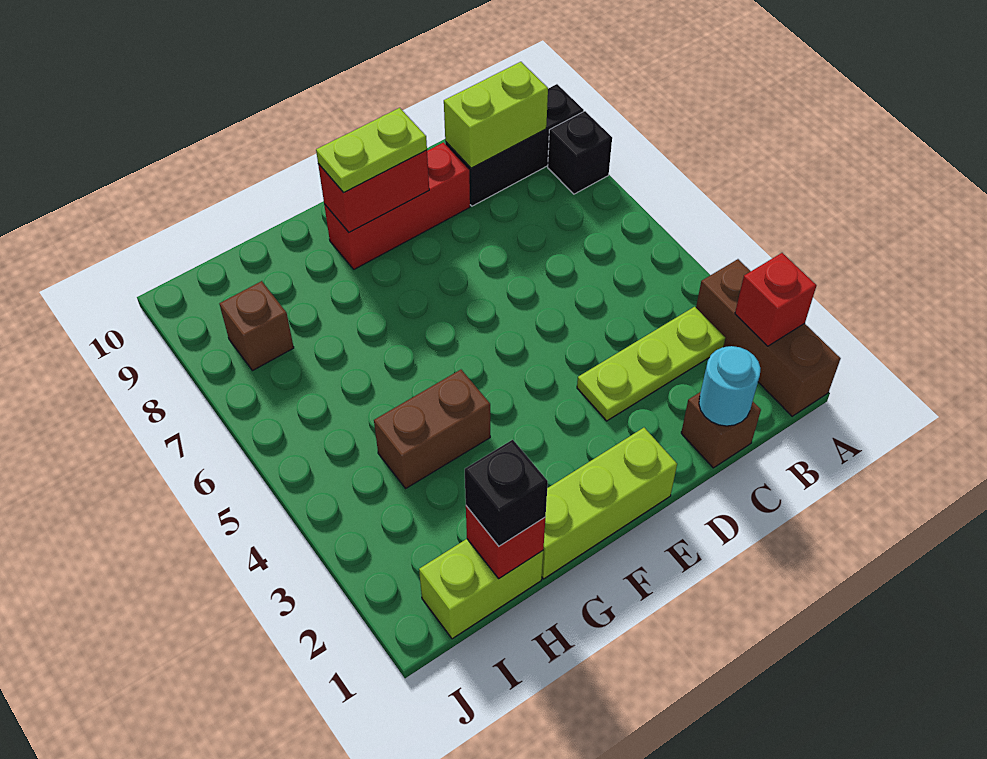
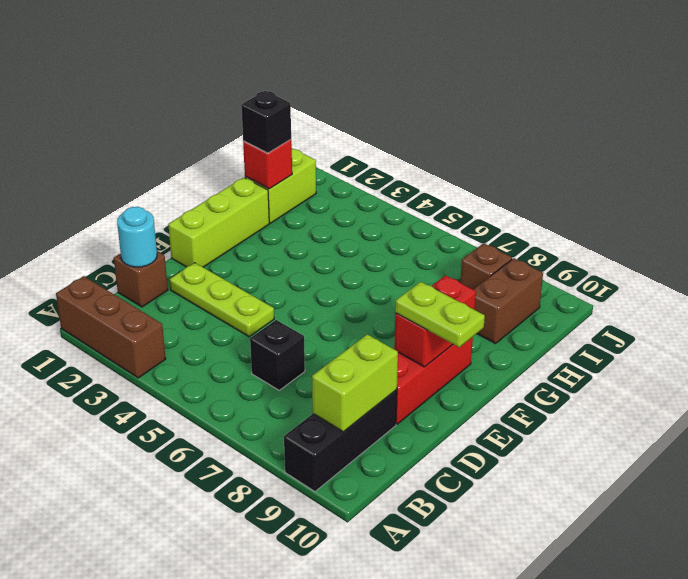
red 1x1 brick [735,253,816,346] -> none
black 1x1 brick [548,111,612,194] -> black 1x1 brick moved to [250,320,305,390]
lime 1x3 plate [577,307,725,421] -> lime 1x3 plate turned to [169,263,274,337]
lime 1x2 plate [316,108,427,193] -> lime 1x2 plate turned to [395,282,485,347]
brown 1x2 brick [374,370,490,488] -> brown 1x2 brick moved to [473,258,543,344]

